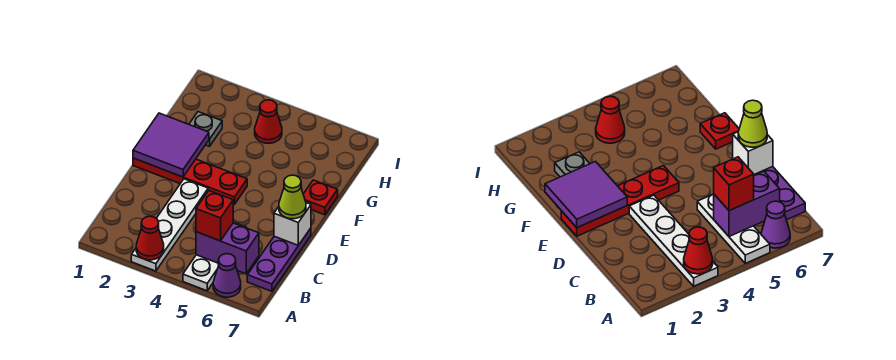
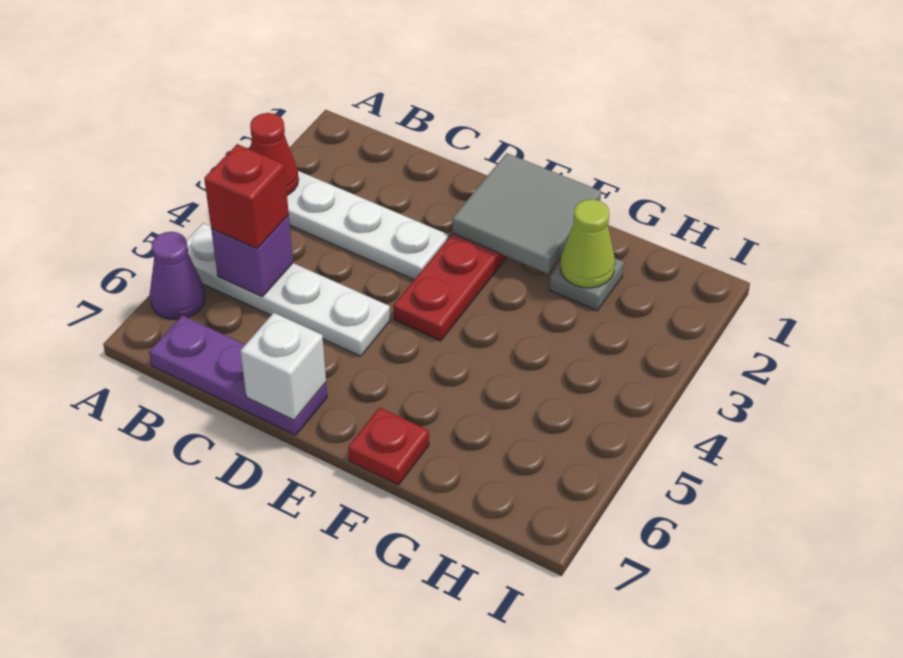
white 1x3 plate [183,222,246,291] -> white 1x4 plate [186,223,390,356]
purple 1x2 brick [196,223,259,274] -> purple 1x1 brick [211,215,293,297]
lime 1x1 cone [279,175,306,219] -> lime 1x1 cone moved to [560,199,615,288]
purple 2x2 tile [133,113,209,177] -> grey 2x2 tile [452,153,601,274]
red 1x1 cone [255,100,282,143] -> none

